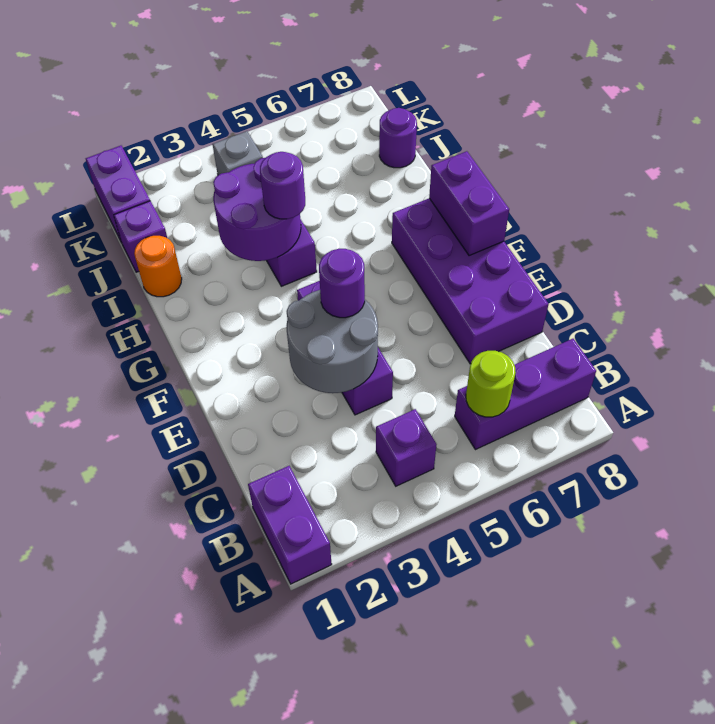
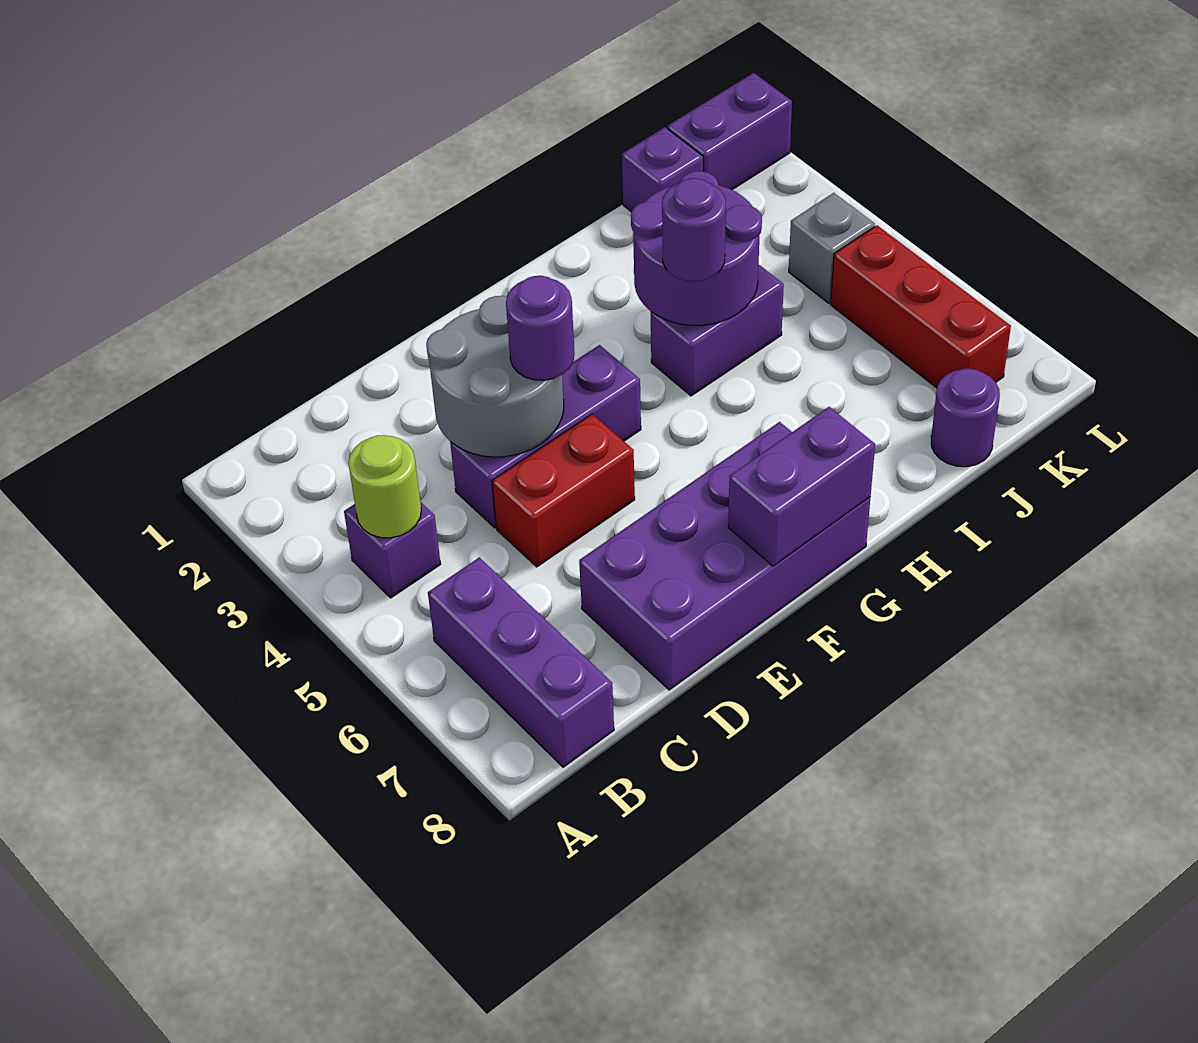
purple 1x2 brick [248,466,332,584] -> none
lime 1x1 round brick [466,351,516,417] -> lime 1x1 round brick moved to [348,435,421,538]
none -> red 1x2 brick [492,414,635,567]
orange 1x1 round brick [134,236,182,297] -> none
none -> red 1x3 brick [831,225,1011,388]

